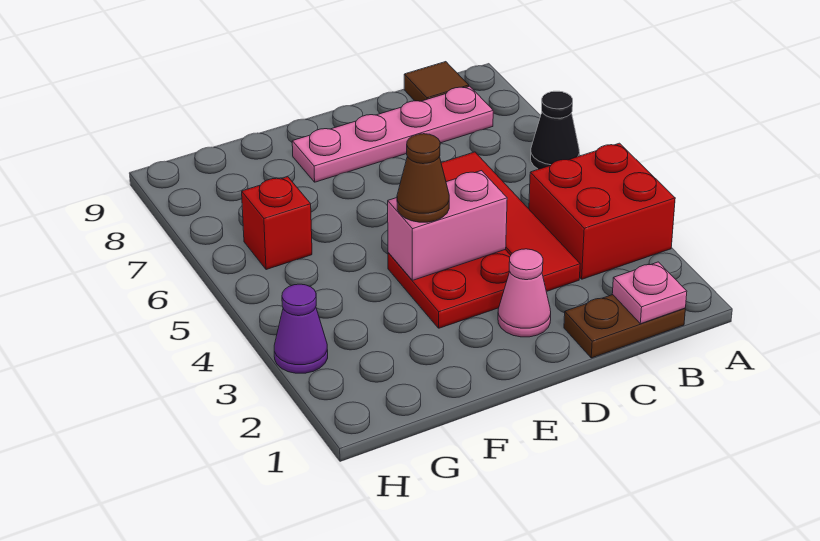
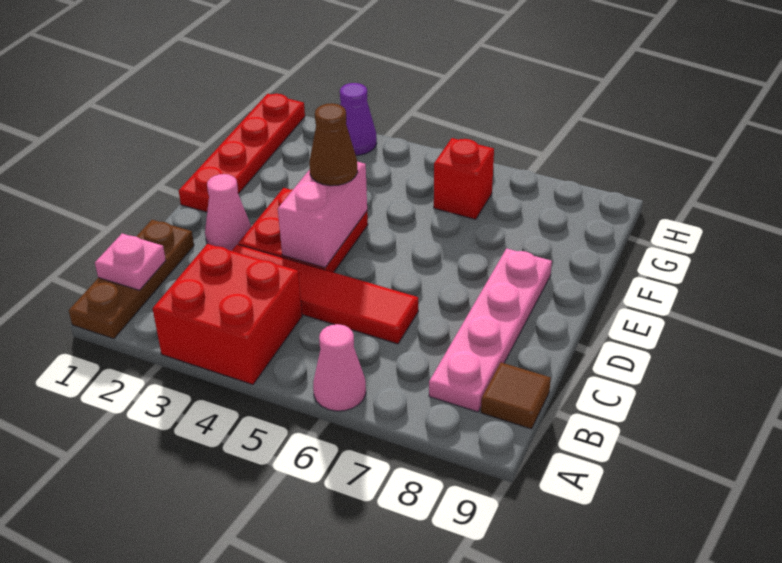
black 1x1 cone [531,91,580,169] -> pink 1x1 cone [313,324,366,411]
brown 1x2 plate [564,295,685,358] -> brown 1x3 plate [69,220,194,339]
none -> red 1x4 plate [179,94,305,212]

